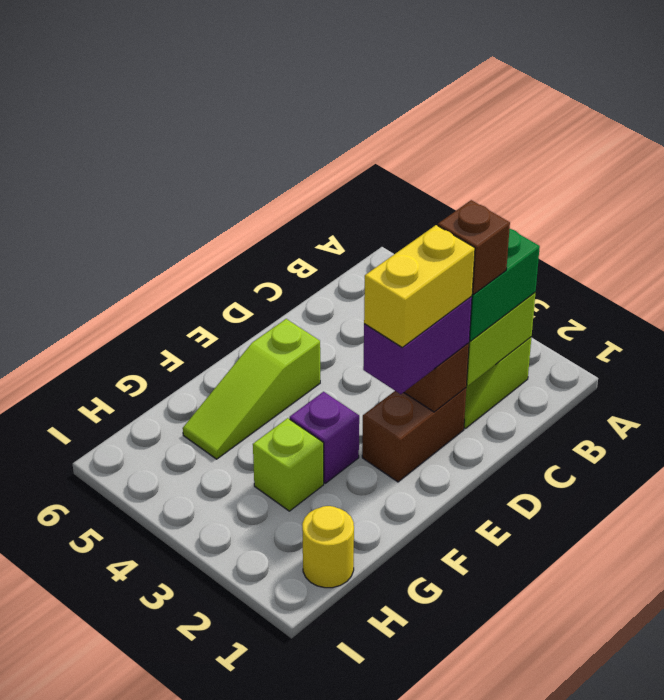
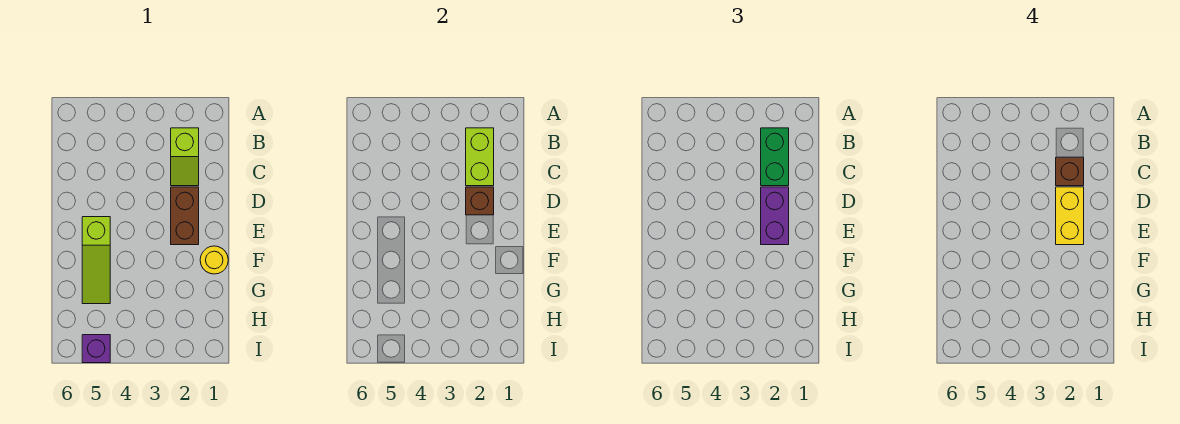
purple 1x1 brick [290,392,359,483] -> purple 1x1 brick moved to [82,335,110,363]
lime 1x1 brick [253,418,324,511] -> none
yellow 1x1 round brick [302,506,354,588] -> yellow 1x1 round brick moved to [200,246,228,274]

